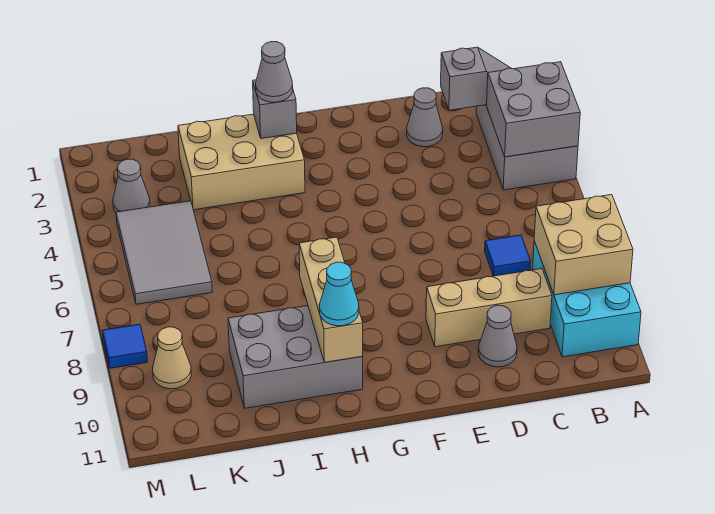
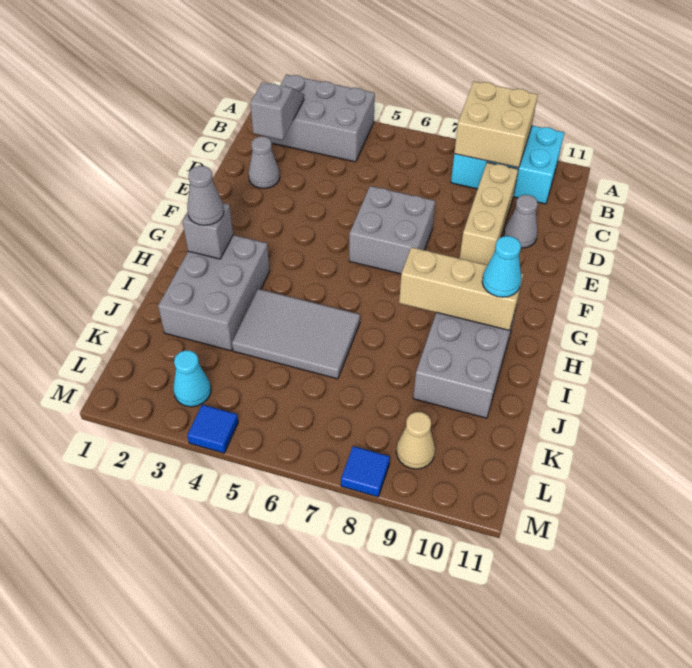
grey 2x2 brick [487,62,580,157] -> grey 2x2 brick moved to [349,186,435,274]
blue 1x1 tile [485,235,531,276] -> blue 1x1 tile moved to [187,405,238,453]
tan 2x3 brick [178,114,305,210] -> grey 2x3 brick [158,235,270,351]
grey 2x3 tile [116,201,212,304] -> grey 2x3 tile moved to [232,289,360,379]
grey 1x1 cone [113,159,150,213] -> cyan 1x1 cone [173,350,211,407]

